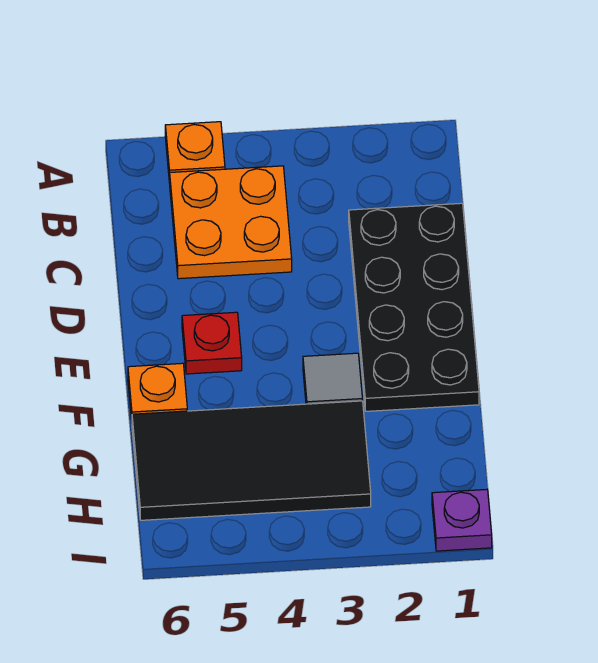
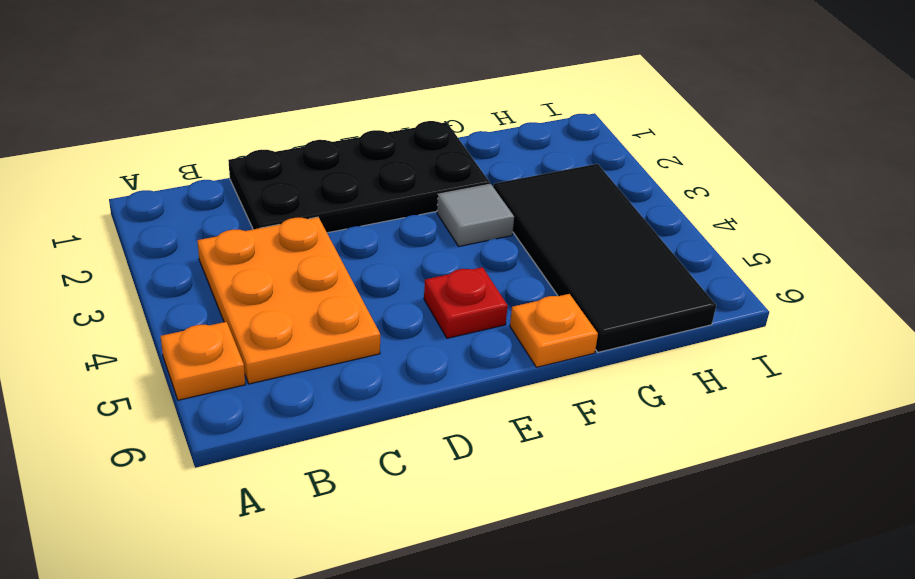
orange 2x2 plate [170,166,292,279] -> orange 2x3 plate [197,217,380,384]
purple 1x1 plate [432,489,492,551] -> none

